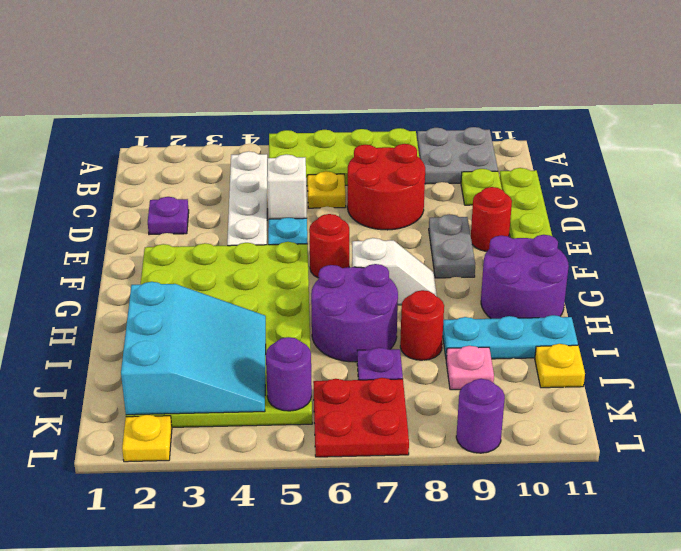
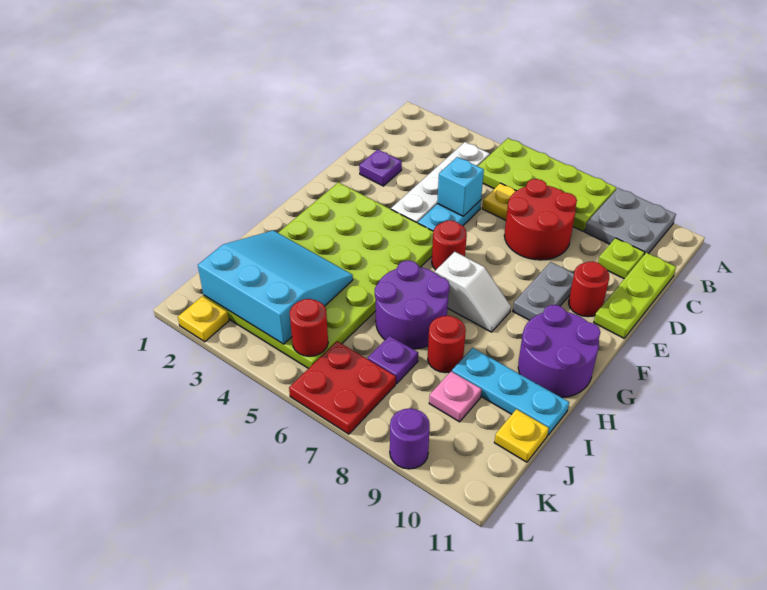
white 1x1 brick [267,154,307,219] -> cyan 1x1 brick [437,157,484,216]
cyan 3x3 slope [121,282,266,415] -> cyan 3x3 slope turned to [198,230,353,344]
purple 1x1 round brick [266,337,312,411] -> red 1x1 round brick [290,299,328,356]

